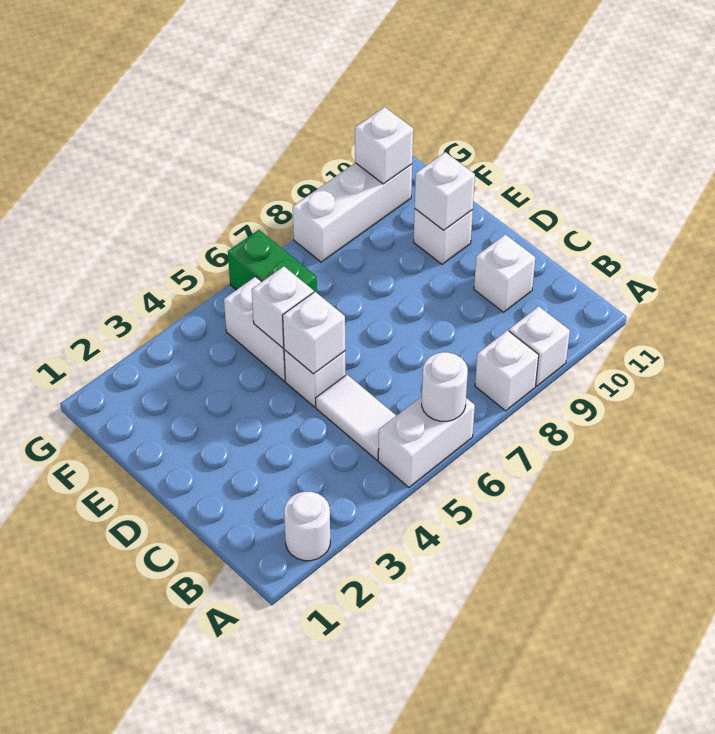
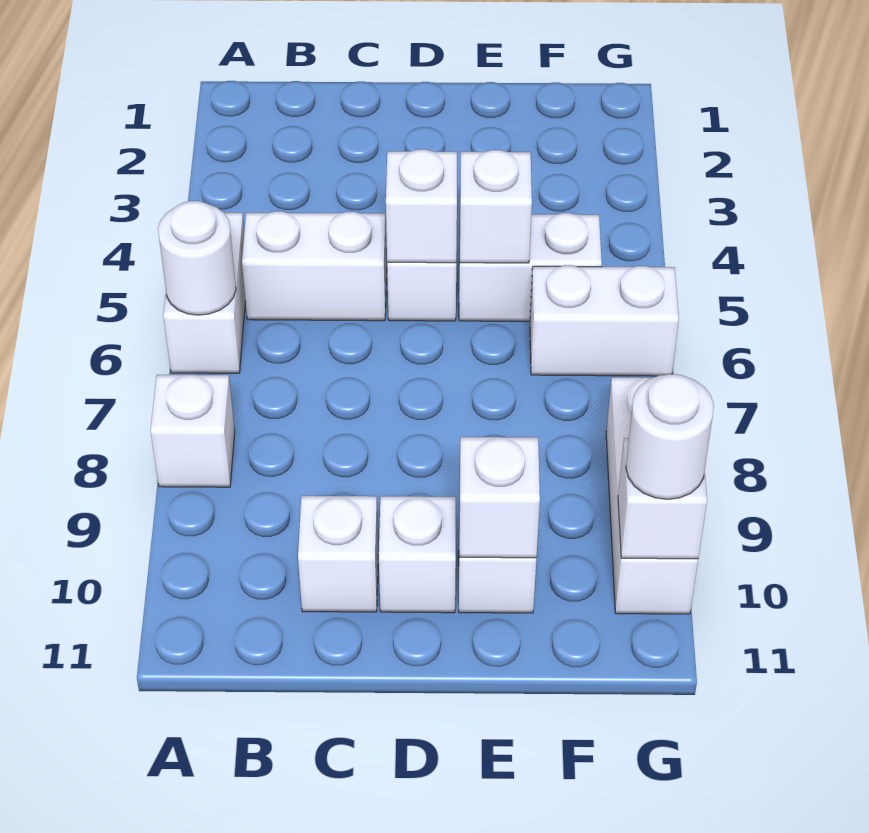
white 1x1 round brick [284,492,330,561] -> white 1x1 round brick moved to [626,374,714,499]
white 1x1 brick [509,306,570,386] -> white 1x1 brick moved to [379,496,456,613]
white 1x2 tile [316,375,396,460] -> white 1x2 brick [242,211,387,321]
green 1x2 brick [228,230,317,293] -> white 1x2 brick [530,265,679,376]

